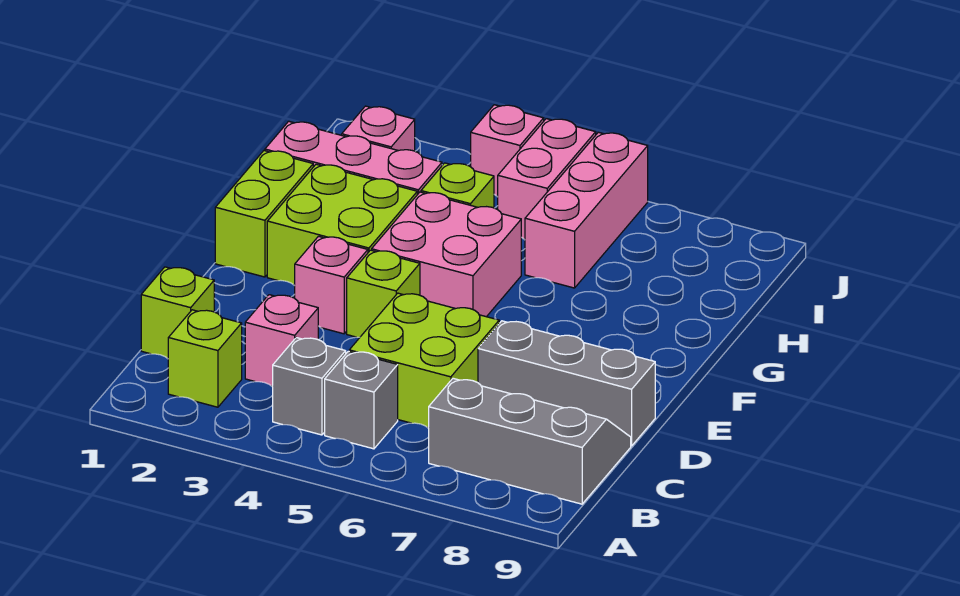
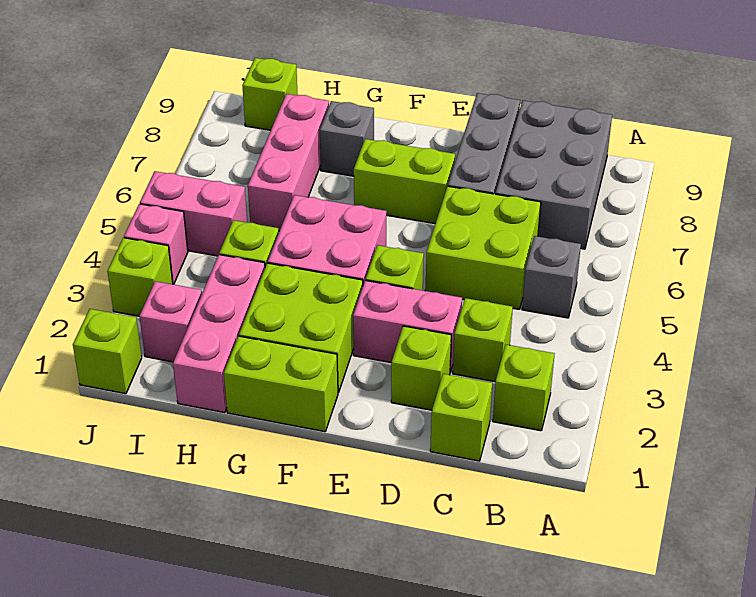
grey 1x1 brick [273,338,346,435] -> grey 1x1 brick moved to [320,101,374,176]
grey 2x3 slope [429,378,631,504] -> grey 2x3 brick [495,100,612,249]
pink 1x1 brick [245,295,318,386] -> lime 1x1 brick [453,298,513,382]
none -> lime 1x1 brick [391,326,451,410]
pink 1x1 brick [295,236,368,334] -> pink 1x2 brick [353,280,462,372]
none -> lime 1x2 brick [354,139,455,224]
pink 1x3 brick [525,132,648,288] -> pink 1x3 brick turned to [248,94,329,231]
none -> lime 1x1 brick [242,58,298,130]
none -> lime 1x1 brick [73,309,142,394]
none -> lime 1x1 brick [107,238,173,316]

